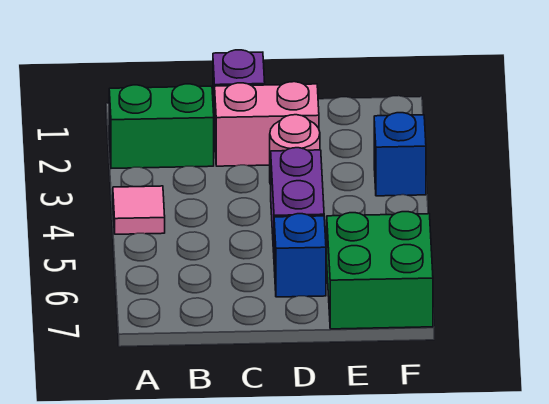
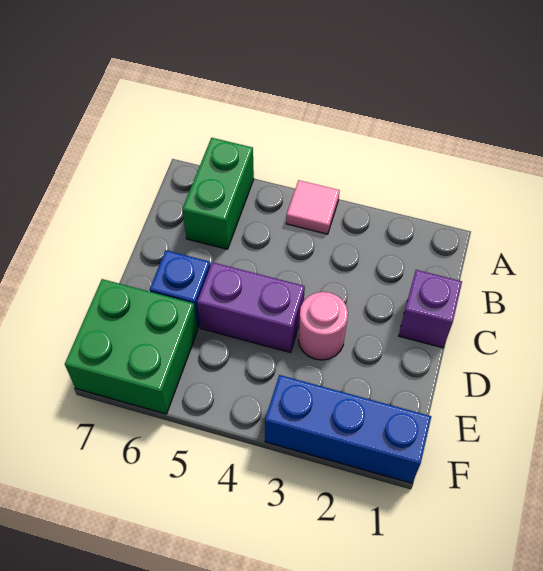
green 1x2 brick [109,84,214,168] -> green 1x2 brick moved to [182,138,254,249]
pink 1x2 brick [215,82,319,166] -> none
blue 1x1 brick [374,113,426,196] -> blue 1x3 brick [265,375,431,483]

